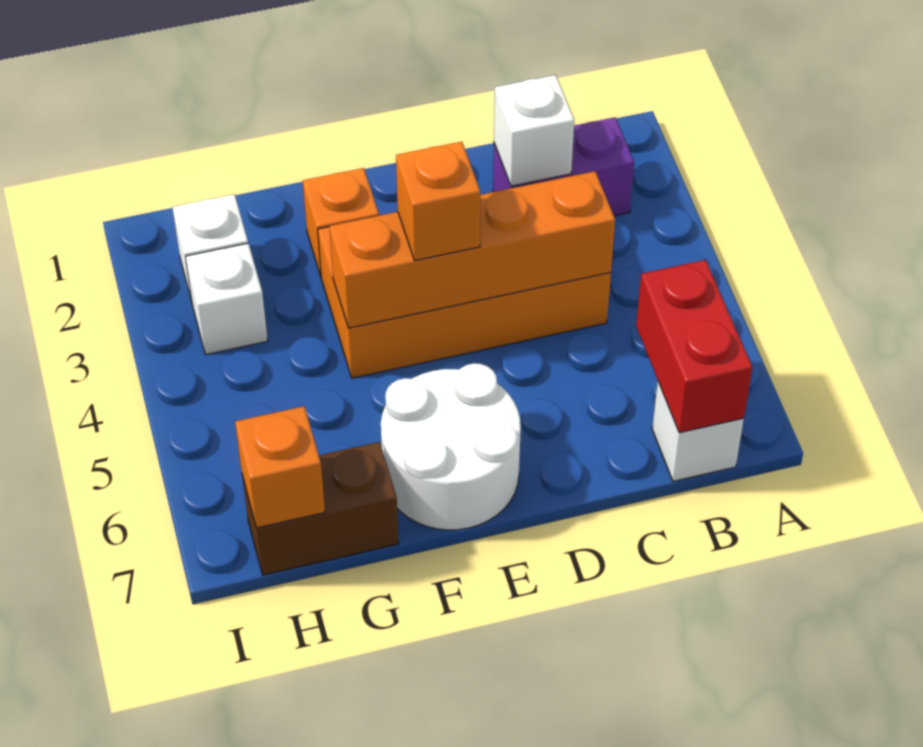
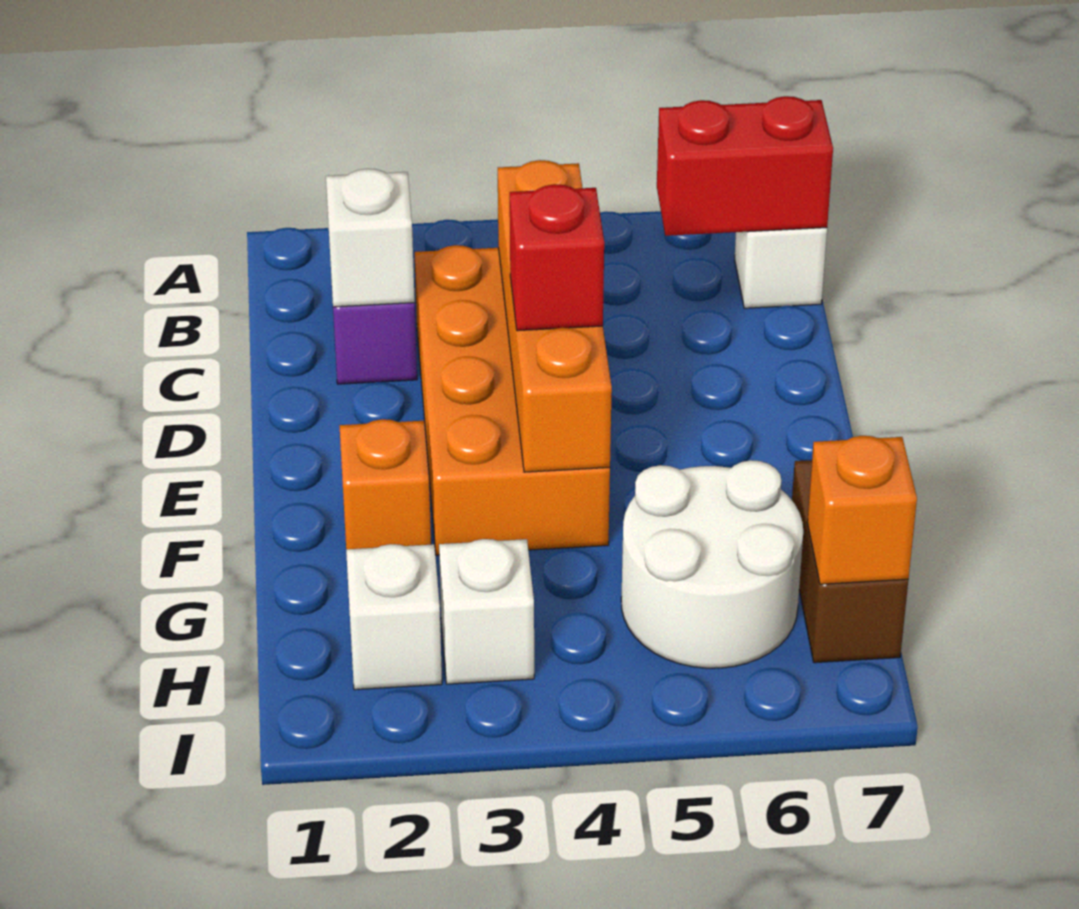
orange 1x1 brick [396,142,480,261] -> red 1x1 brick [510,184,604,331]
white 2x2 round brick [381,363,521,530] -> white 2x2 round brick moved to [621,460,803,668]

